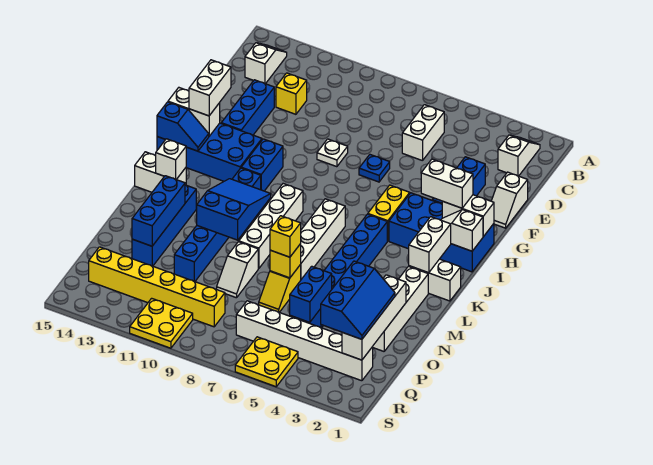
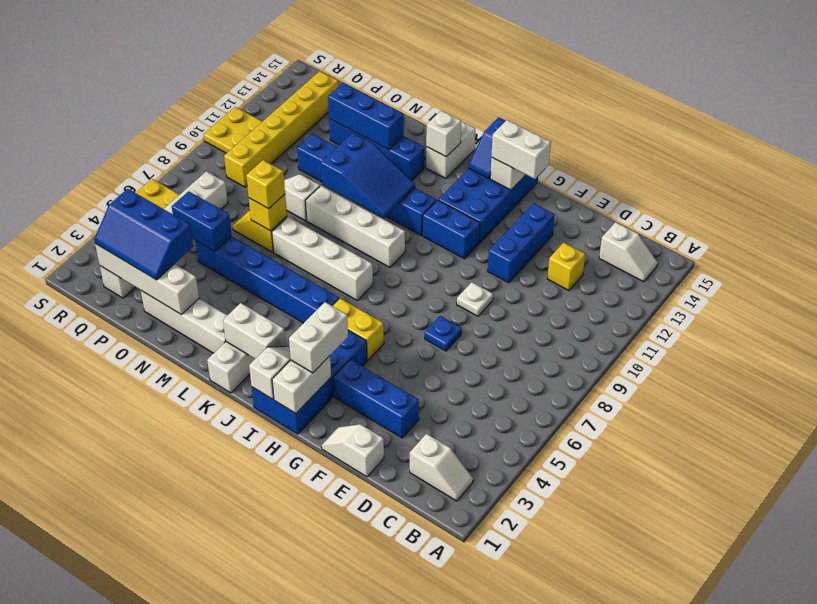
white 1x2 brick [402,105,444,161] -> none
blue 1x3 brick [221,80,274,135] -> blue 1x3 brick turned to [488,203,555,283]

